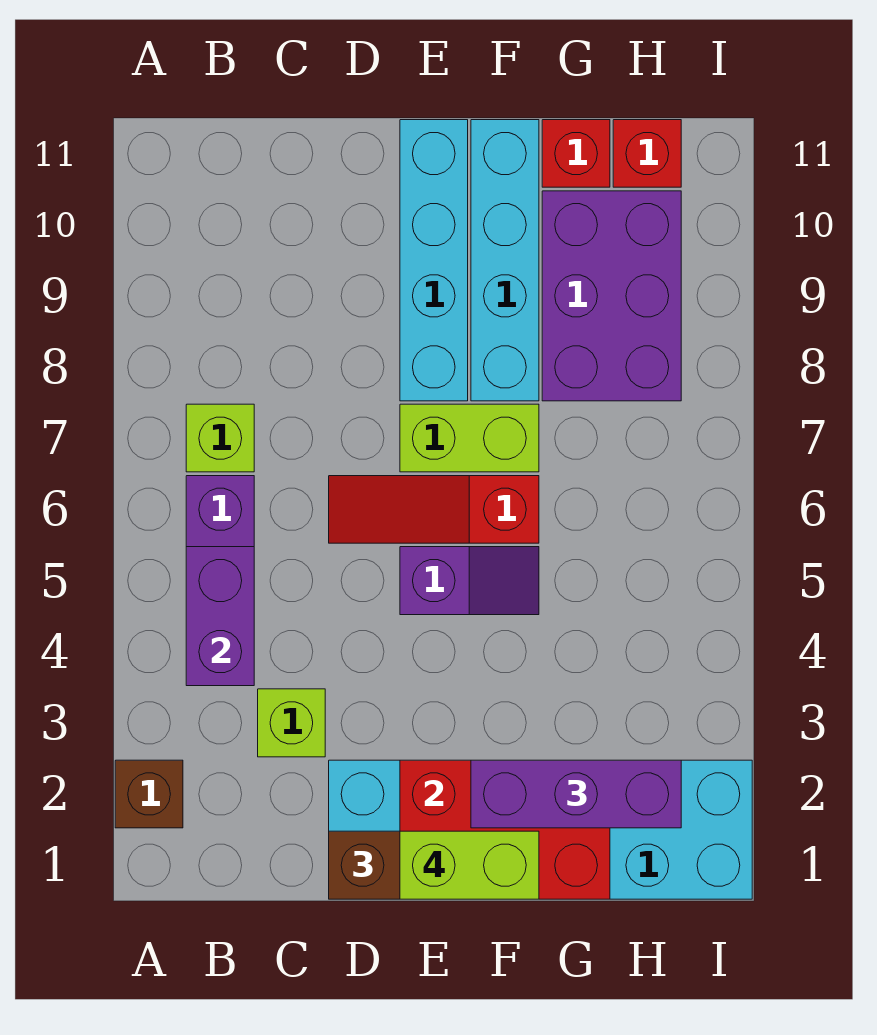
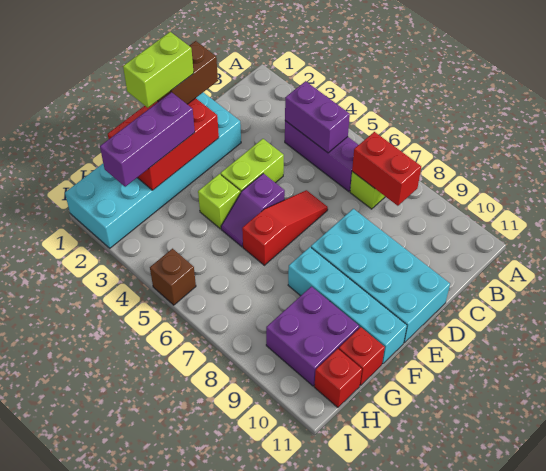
brown 1x1 brick [115,760,183,828] -> brown 1x1 brick moved to [150,249,196,305]
none -> red 1x2 brick [352,132,421,206]
lime 1x1 brick [258,689,325,757] -> lime 1x1 brick moved to [198,174,240,229]
lime 1x2 brick [400,404,539,472] -> lime 1x2 brick moved to [220,139,284,193]
cyan 1x4 brick [400,120,468,401] -> cyan 2x4 brick [311,209,450,343]
purple 2x3 brick [542,191,681,401] -> purple 2x2 brick [266,286,359,386]

